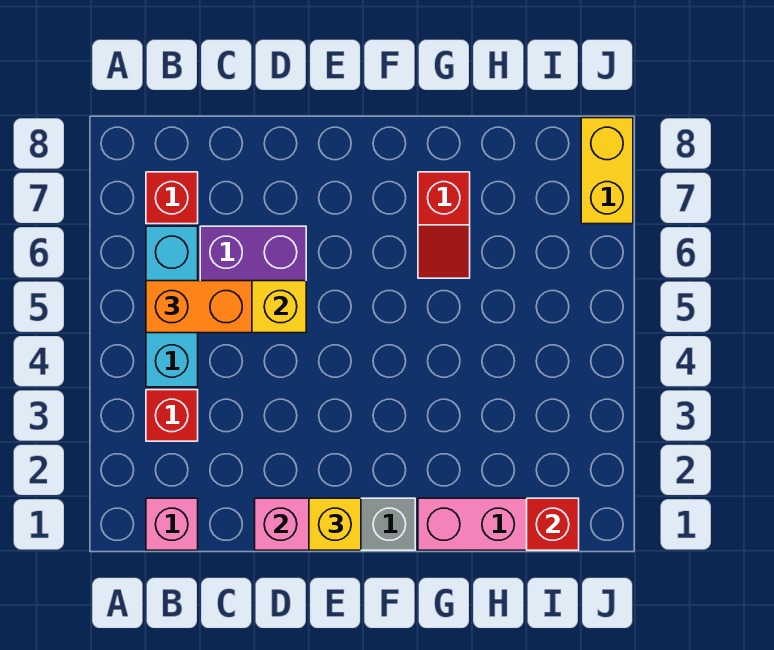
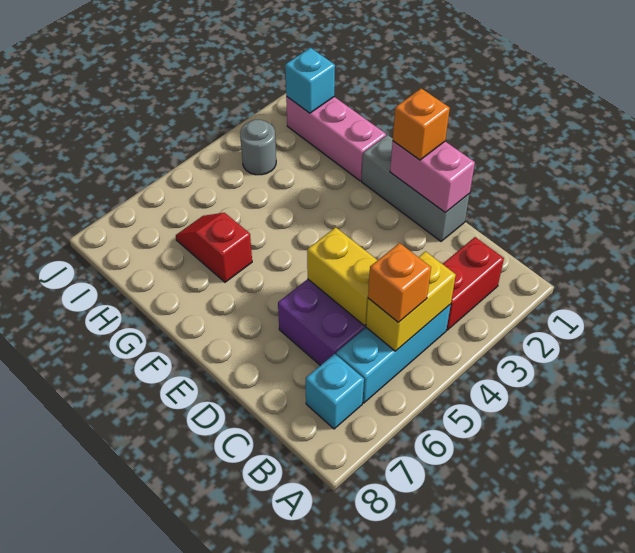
pink 1x1 brick [146,498,198,550] -> none
red 1x1 brick [146,390,198,441] -> red 1x2 brick [443,237,504,330]
orange 1x2 brick [146,281,252,333] -> orange 1x1 brick [368,243,431,322]
red 1x1 brick [146,172,198,224] -> cyan 1x1 brick [306,354,364,429]
yellow 1x1 brick [309,498,361,550] -> orange 1x1 brick [393,88,450,160]
red 1x2 slope [418,172,470,278] -> red 1x2 slope turned to [176,213,252,282]
red 1x1 brick [527,498,579,550] -> cyan 1x1 brick [285,48,335,113]
none -> grey 1x1 round brick [240,119,276,175]
yellow 1x2 brick [581,118,633,224] -> yellow 1x2 brick moved to [366,251,456,351]

